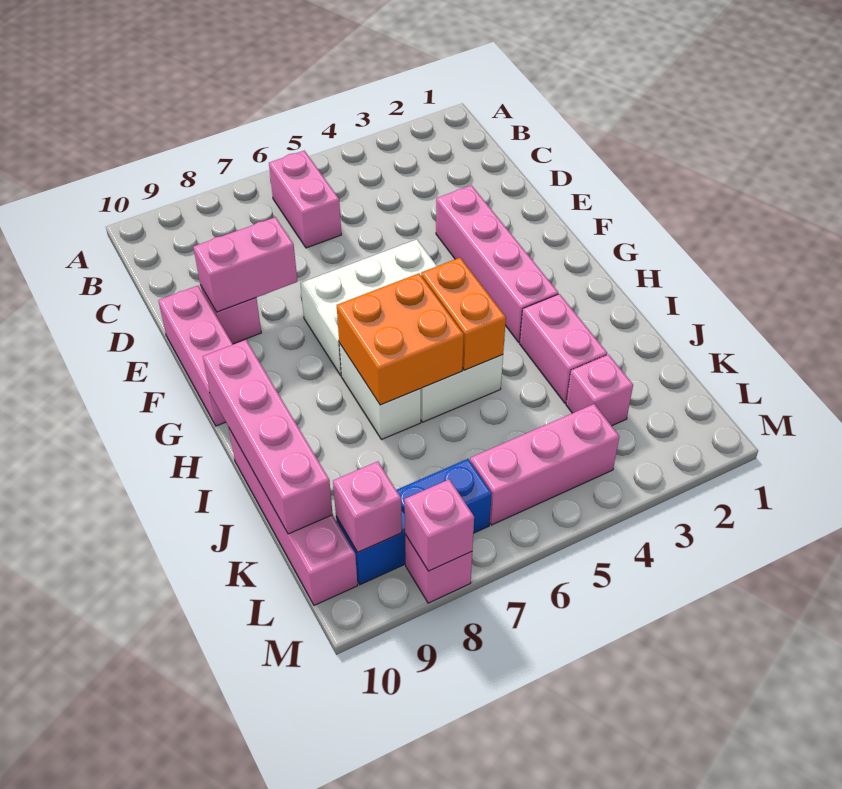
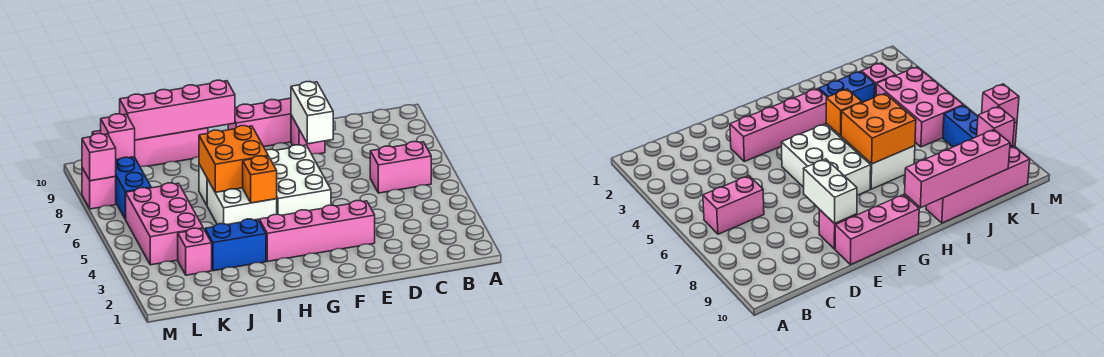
pink 1x2 brick [193,217,297,312] -> white 1x2 brick [291,82,333,144]
orange 1x2 brick [421,258,506,370] -> orange 1x1 brick [243,156,277,203]
pink 1x2 brick [520,294,607,403] -> blue 1x2 brick [205,219,266,271]
pink 1x3 brick [470,404,619,525] -> pink 2x3 brick [125,183,203,265]

